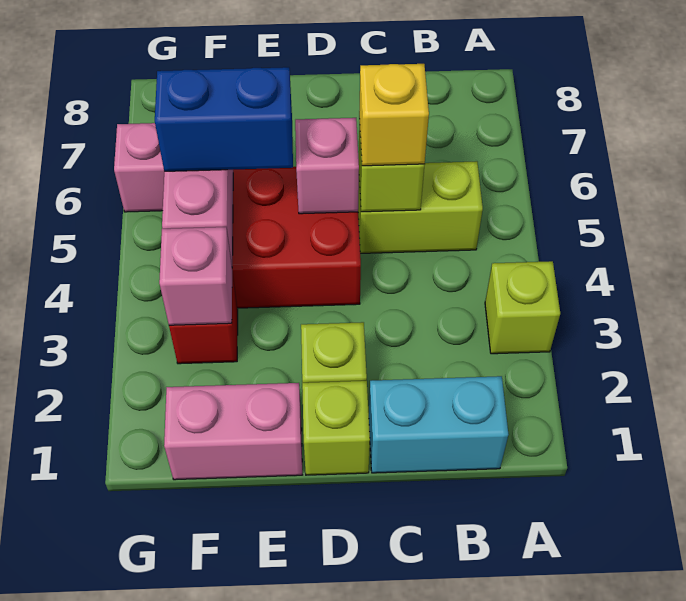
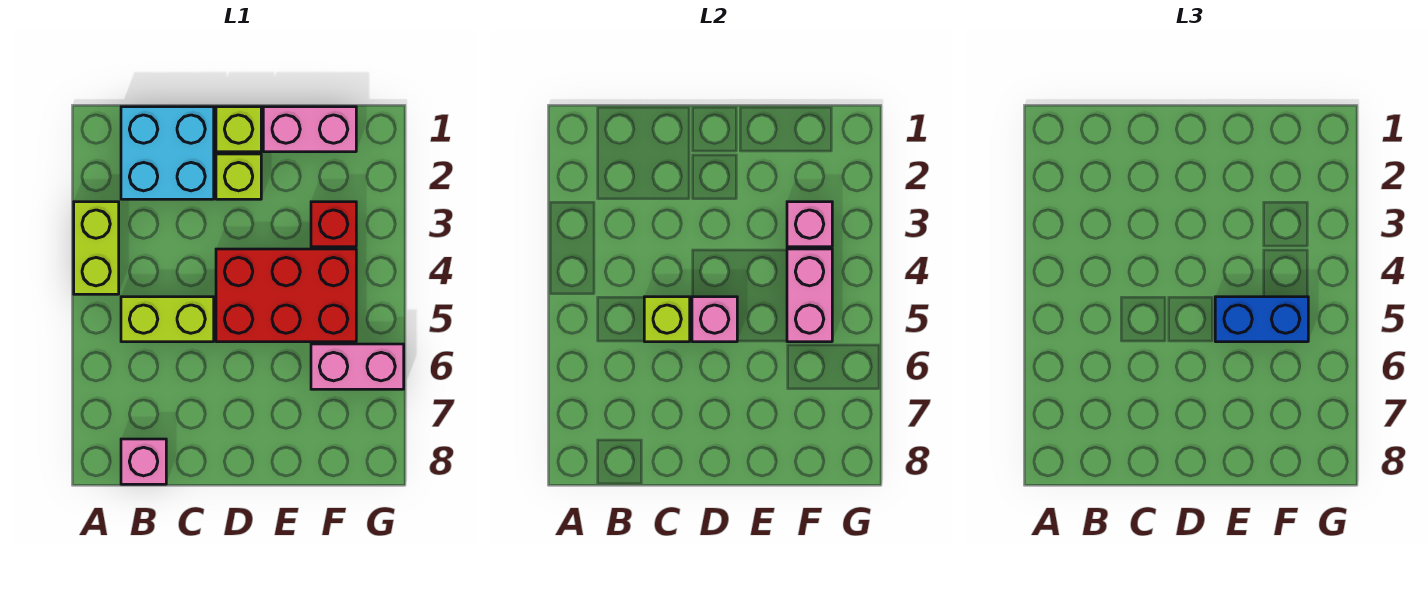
lime 1x1 brick [485,261,560,354] -> lime 1x2 brick [74,202,119,294]
cyan 1x2 brick [369,376,509,473] -> cyan 2x2 brick [121,107,214,199]
none -> pink 1x1 brick [121,439,166,484]
yellow 1x1 brick [359,64,429,166] -> none

